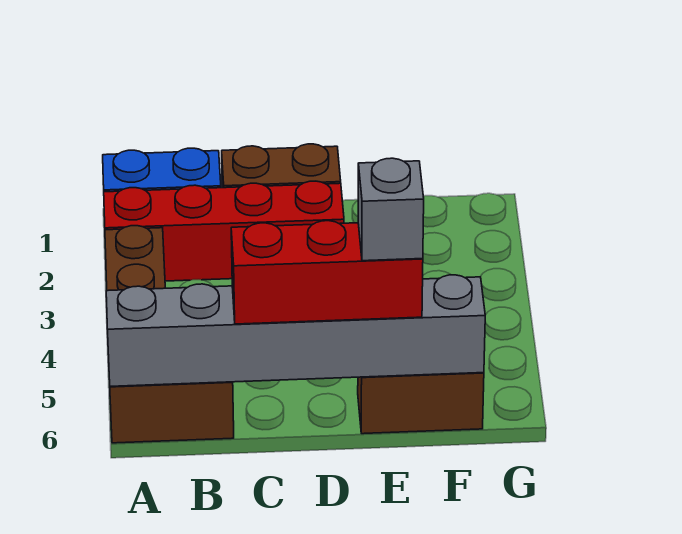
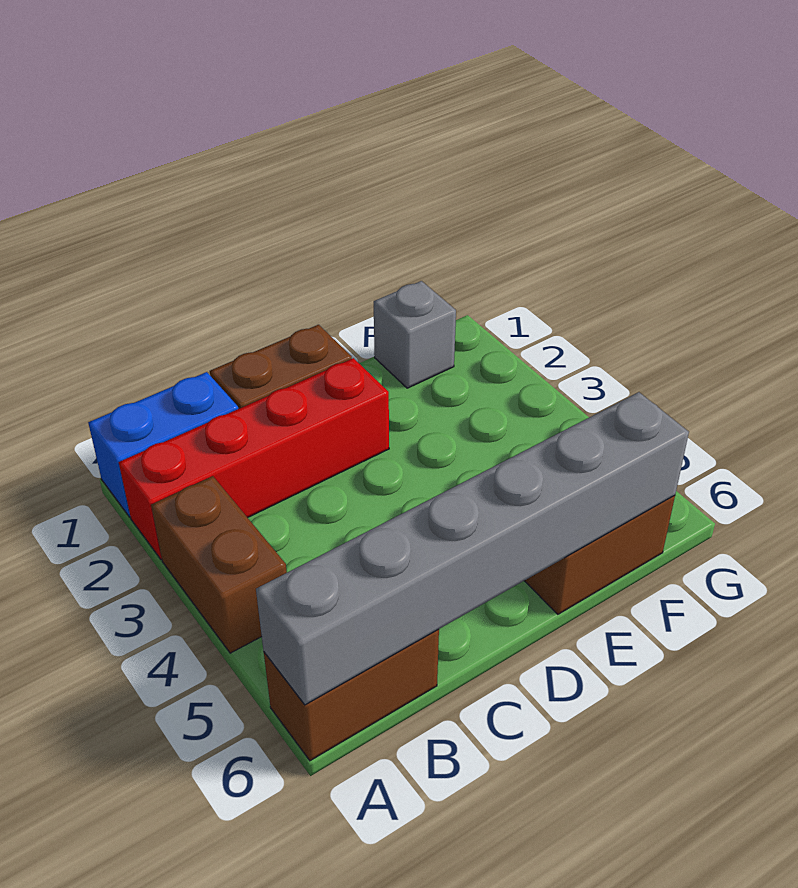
red 1x3 brick [231,221,423,324] -> none
grey 1x1 brick [358,158,424,261] -> grey 1x1 brick moved to [374,281,456,388]

